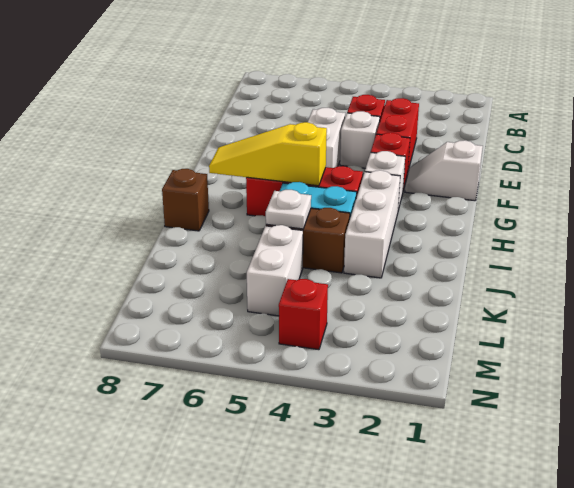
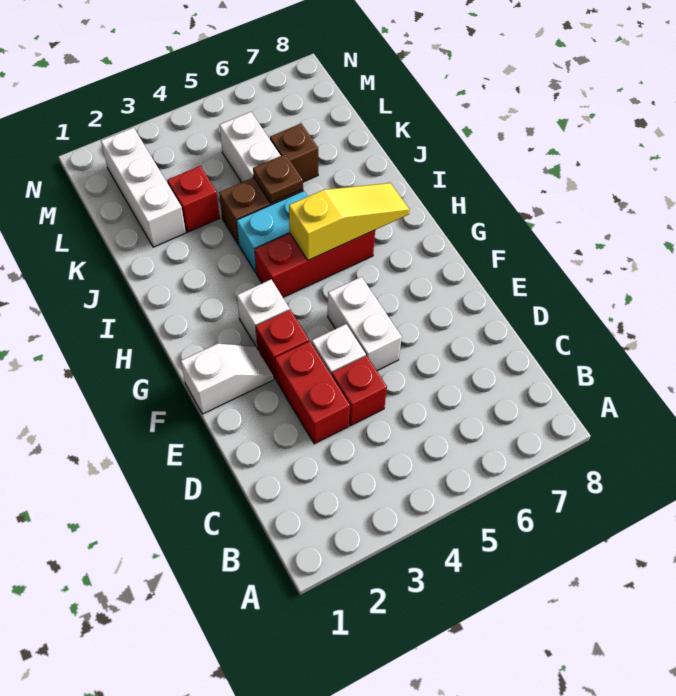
white 1x3 brick [344,170,400,278] -> white 1x3 brick moved to [101,127,186,247]
brown 1x1 brick [162,169,209,231] -> brown 1x1 brick moved to [270,124,318,182]
white 1x1 plate [266,190,311,229] -> brown 1x1 plate [253,154,303,203]
red 1x1 brick [279,279,328,350] -> red 1x1 brick moved to [167,166,220,232]

